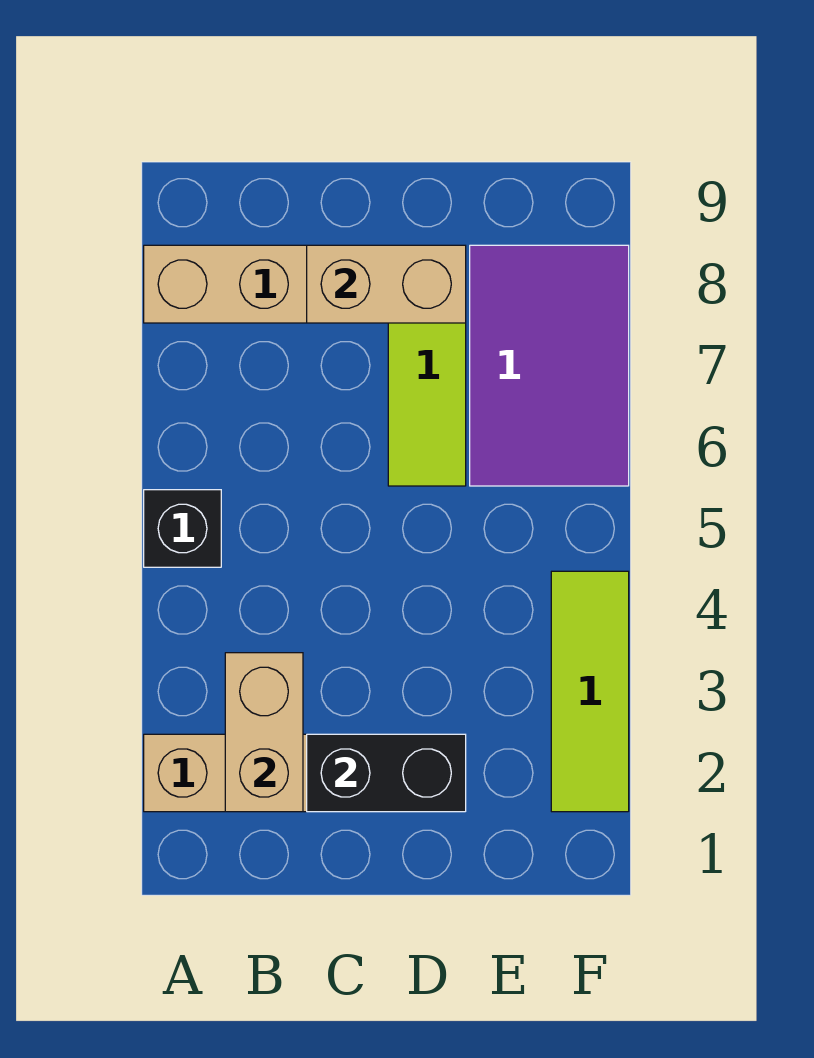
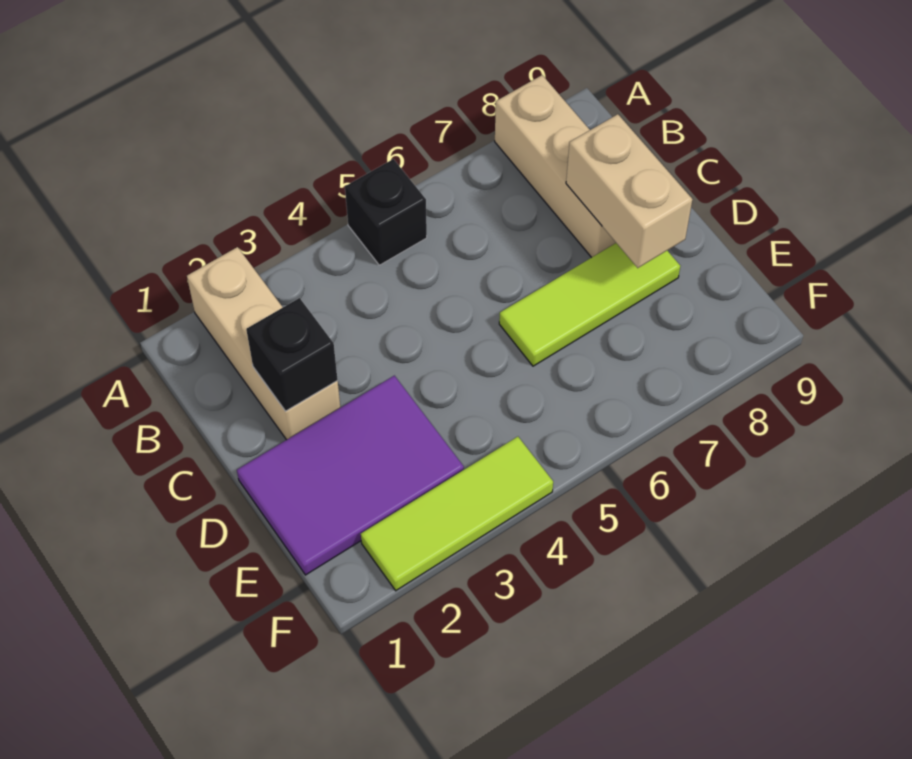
tan 1x2 brick [225,653,303,812] -> none
black 1x2 brick [307,734,466,812] -> black 1x1 brick [246,298,338,411]
purple 2x3 tile [470,245,629,486] -> purple 2x3 tile moved to [237,376,464,575]

